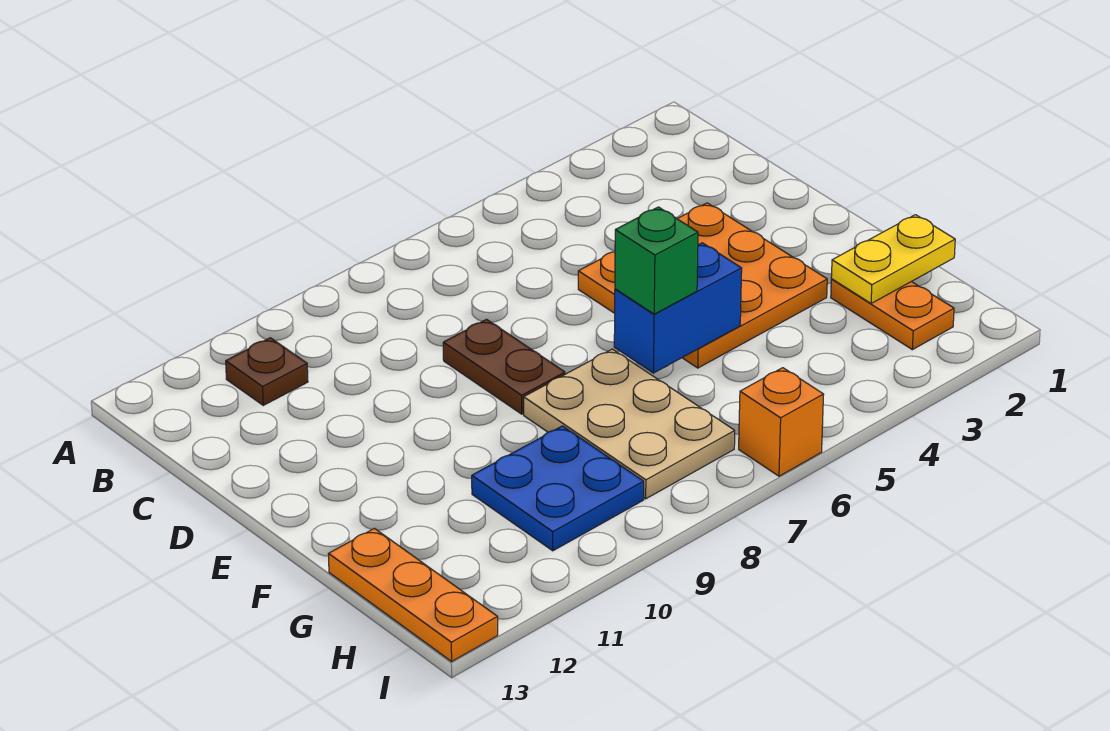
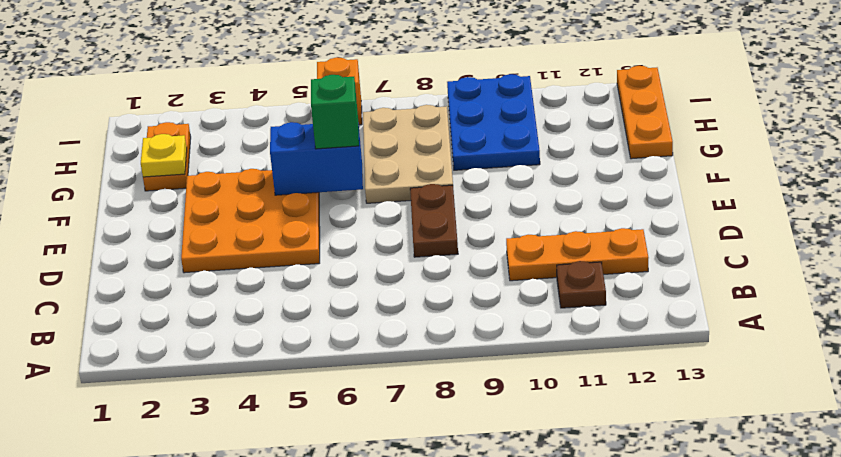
none -> orange 1x3 plate [506,228,649,281]
yellow 1x2 plate [831,215,955,303] -> yellow 1x1 plate [141,134,187,177]
blue 2x2 plate [472,426,644,551] -> blue 2x3 plate [447,74,540,170]

